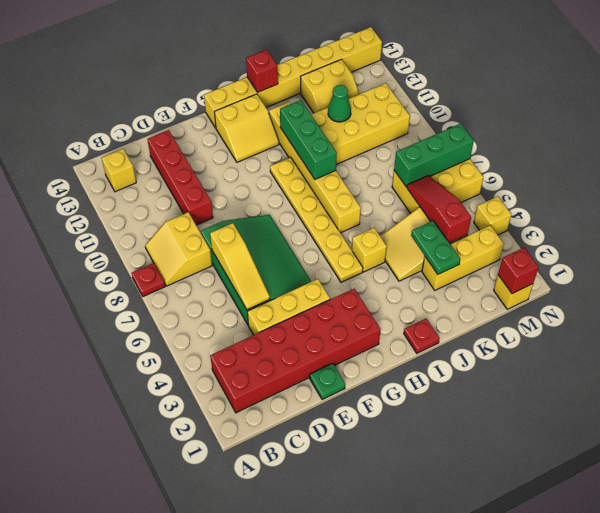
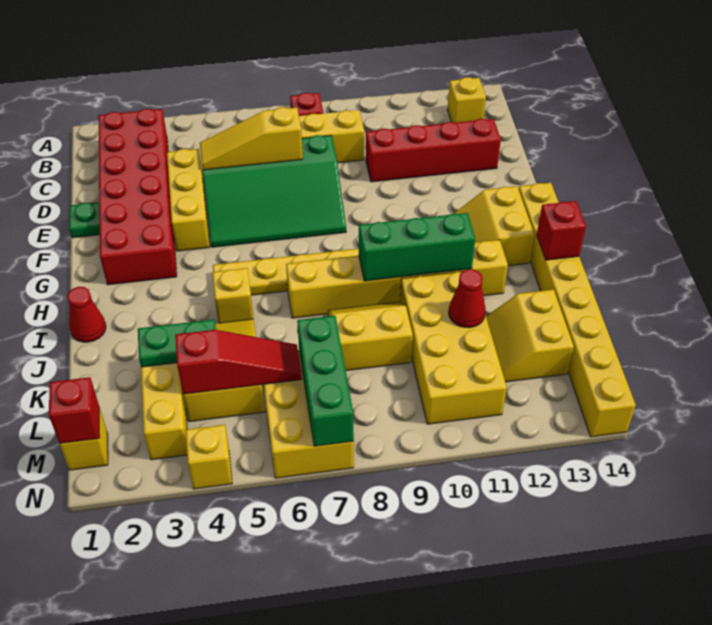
red 1x1 plate [404,319,439,353] -> red 1x1 cone [67,287,106,342]
none -> yellow 2x2 slope [328,302,413,371]
green 1x1 cone [328,85,351,122] -> red 1x1 cone [449,269,486,328]

